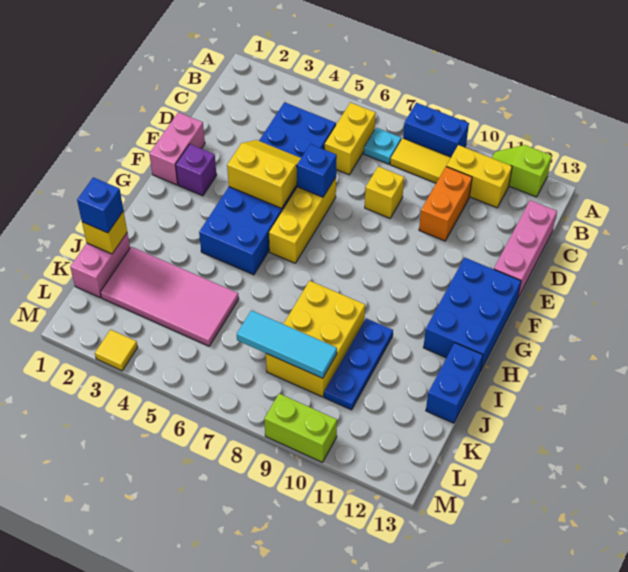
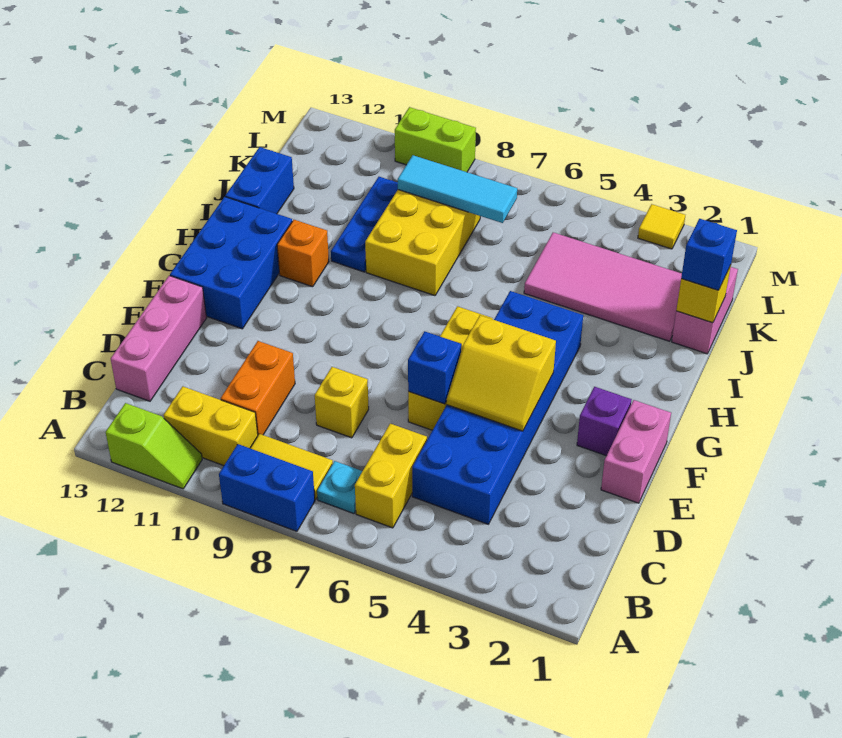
none -> orange 1x1 brick [277,220,329,287]

